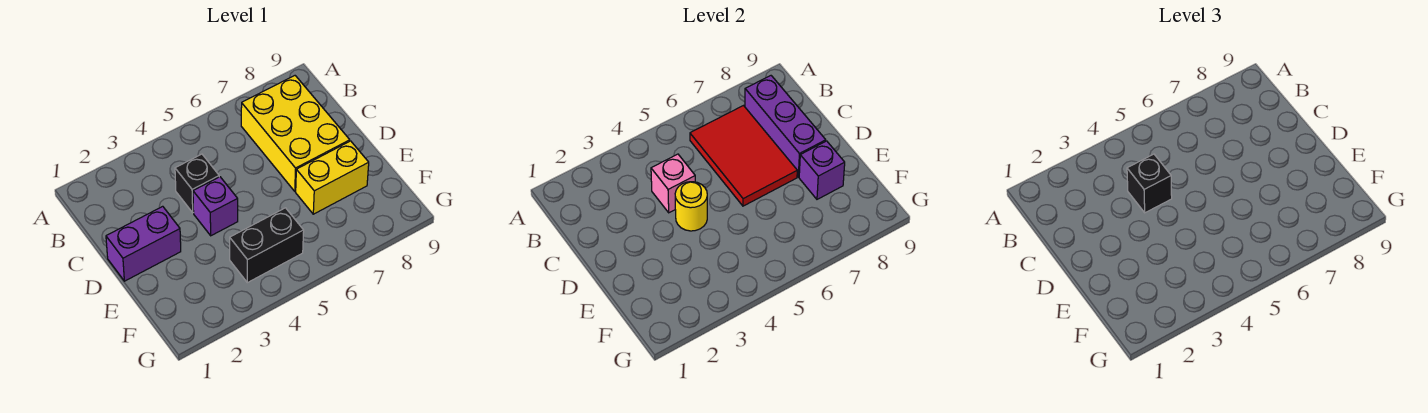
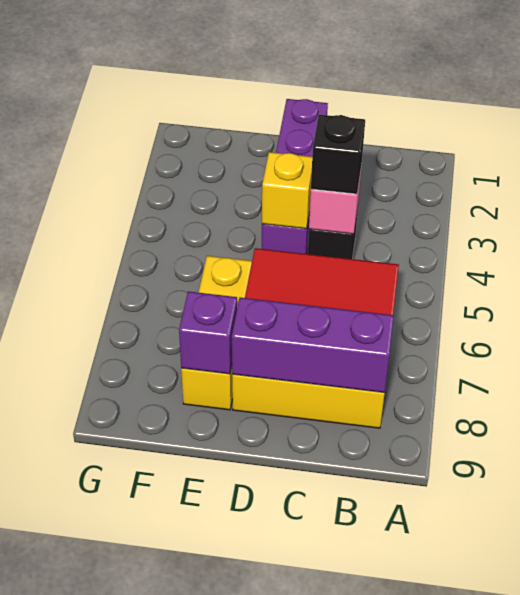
yellow 1x1 round brick [675,182,707,231] -> yellow 1x1 brick [262,152,312,229]
yellow 1x2 brick [296,141,369,214] -> yellow 1x3 brick [181,256,252,410]
black 1x2 brick [230,208,304,283] -> none

